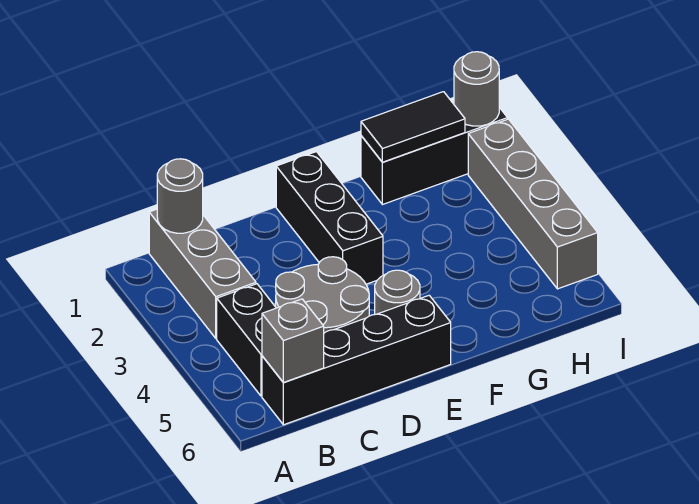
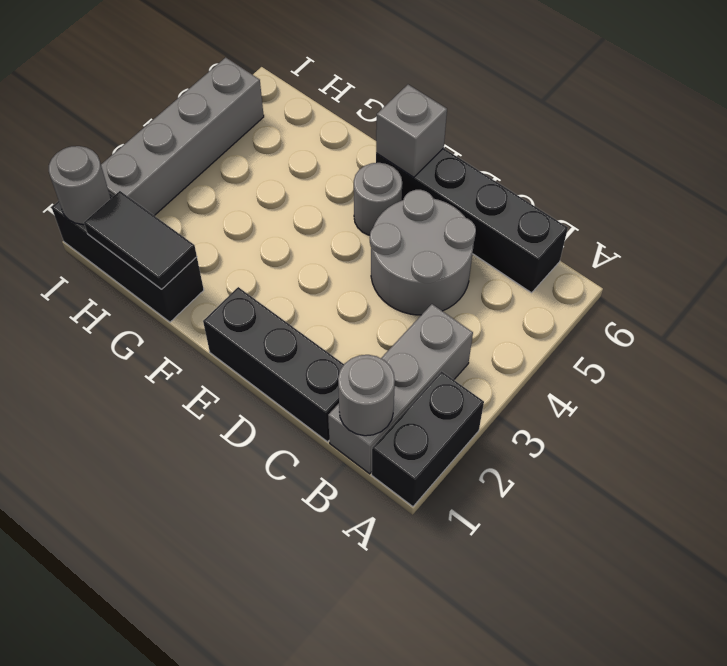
black 1x2 brick [217,284,276,396] -> black 1x2 brick moved to [372,371,484,507]
grey 1x1 brick [262,299,324,382] -> grey 1x1 brick moved to [376,85,447,177]
black 1x3 brick [276,152,383,284] -> black 1x3 brick turned to [203,287,344,442]

